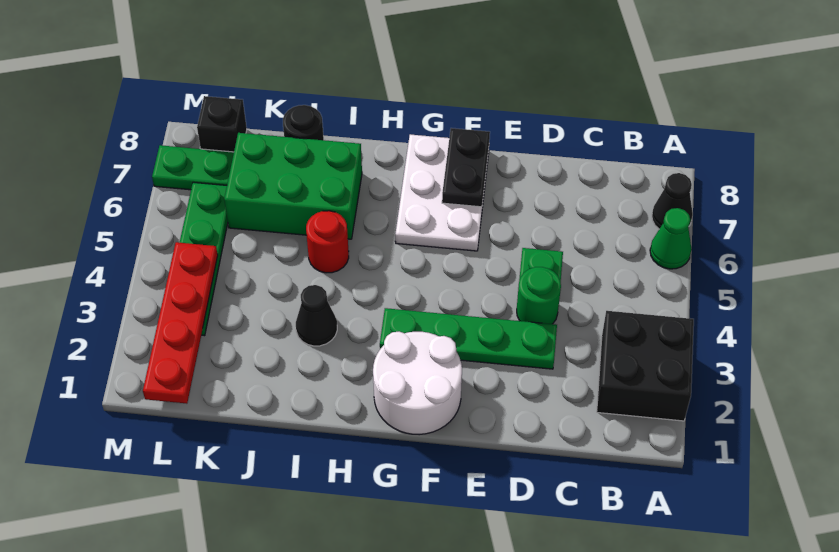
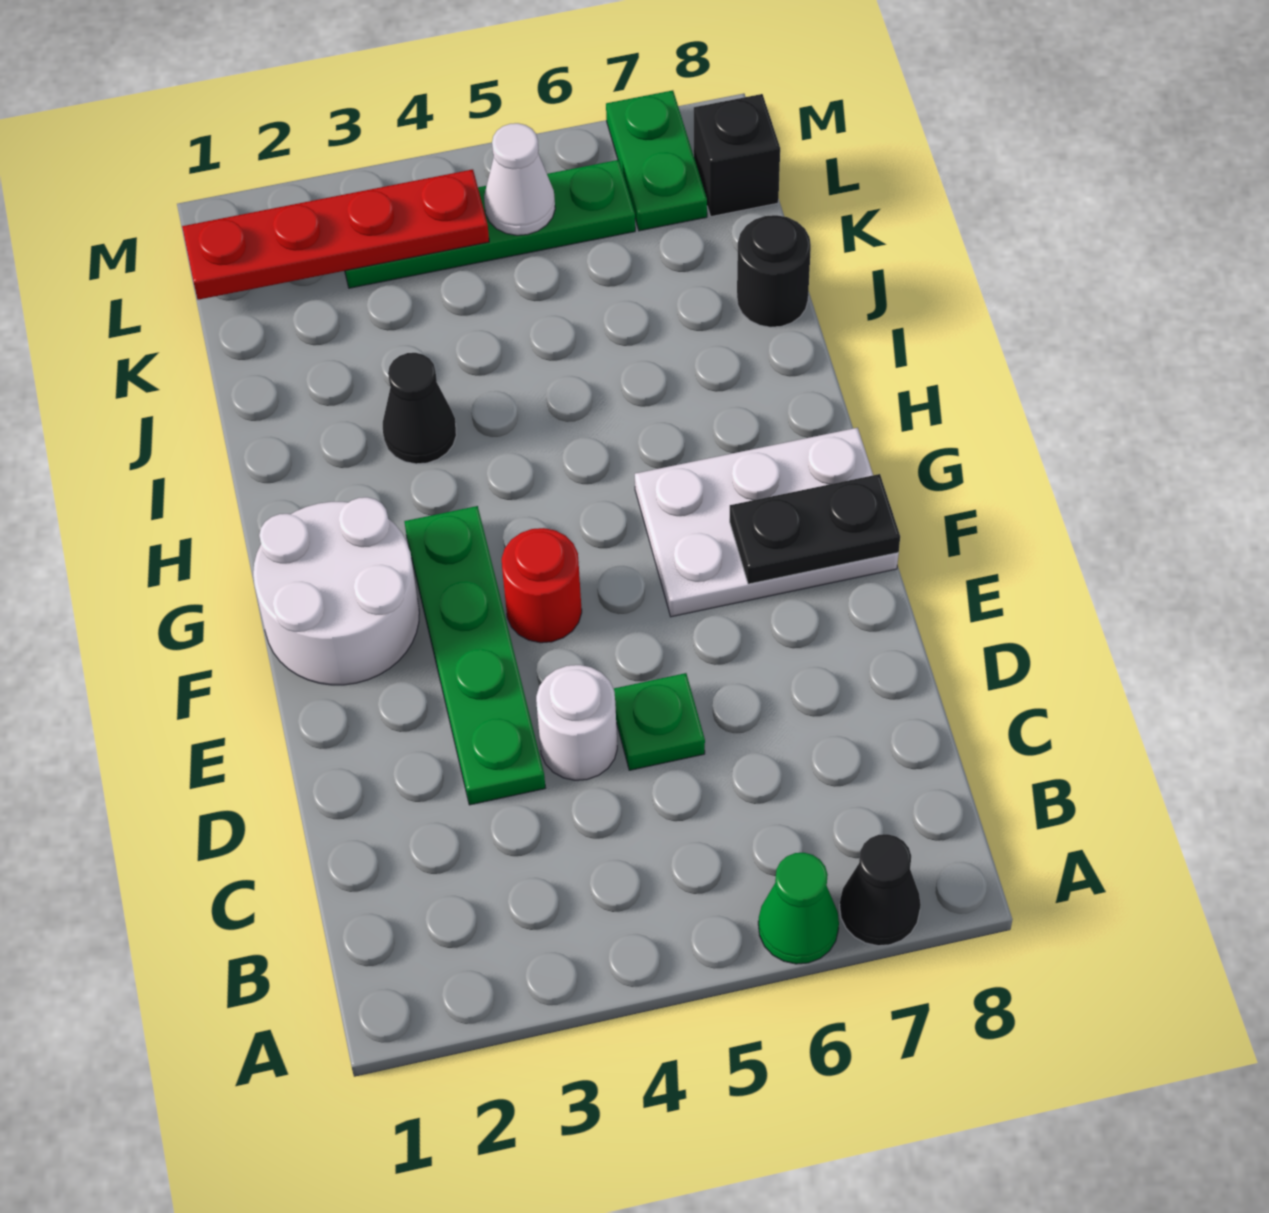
black 2x2 brick [597,311,694,421] -> none
green 1x1 round brick [517,267,561,324] -> white 1x1 round brick [536,665,617,780]
red 1x1 round brick [306,211,349,273] -> red 1x1 round brick moved to [502,528,582,643]
green 2x3 brick [224,133,362,239] -> none
none -> white 1x1 cone [484,123,555,235]

